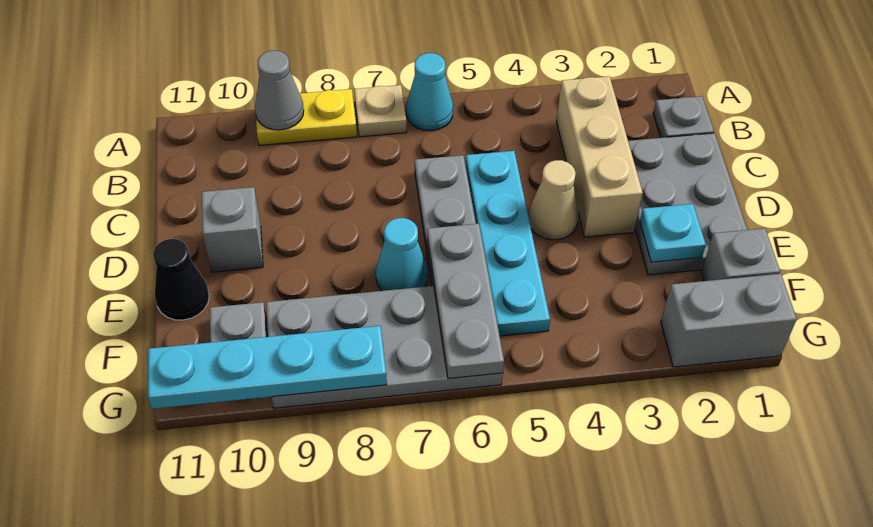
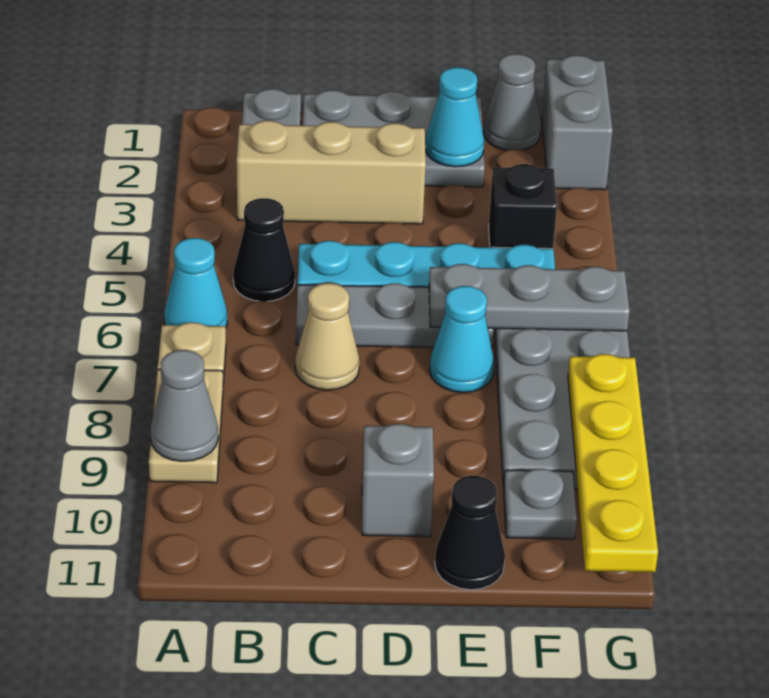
yellow 1x2 plate [255,89,357,145] -> tan 1x2 plate [149,369,223,483]
none -> black 1x1 cone [233,198,295,301]
tan 1x1 cone [528,160,578,240] -> tan 1x1 cone moved to [295,283,360,390]
cyan 1x1 plate [640,204,706,262] -> cyan 1x1 cone [425,67,484,167]
grey 1x1 brick [701,228,780,281] -> grey 1x1 cone [483,54,541,150]
none -> black 1x1 brick [489,164,557,249]
cyan 1x4 plate [148,326,387,409] -> yellow 1x4 plate [568,354,658,572]

